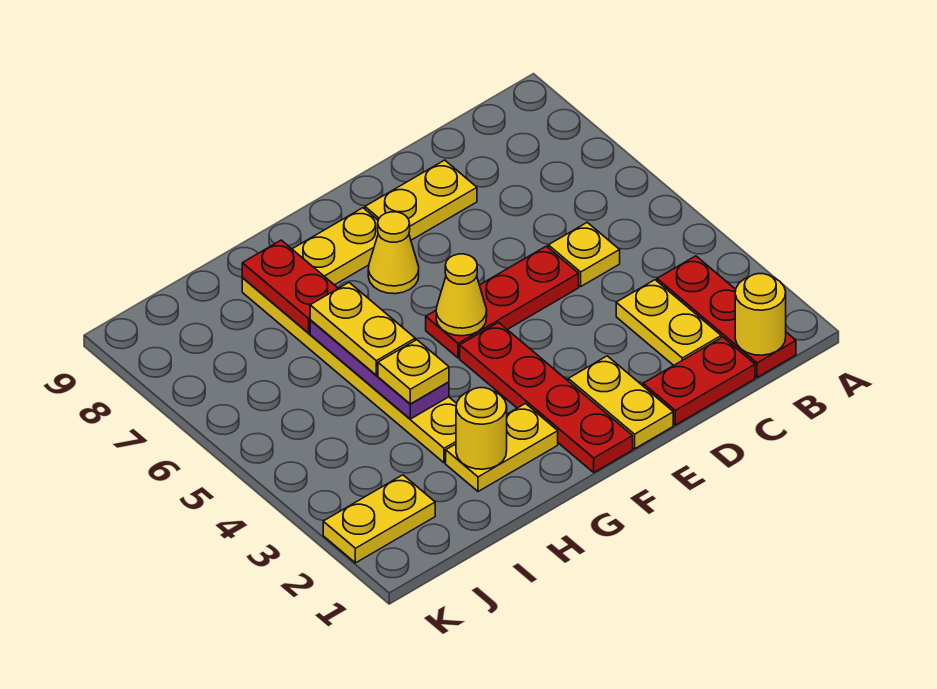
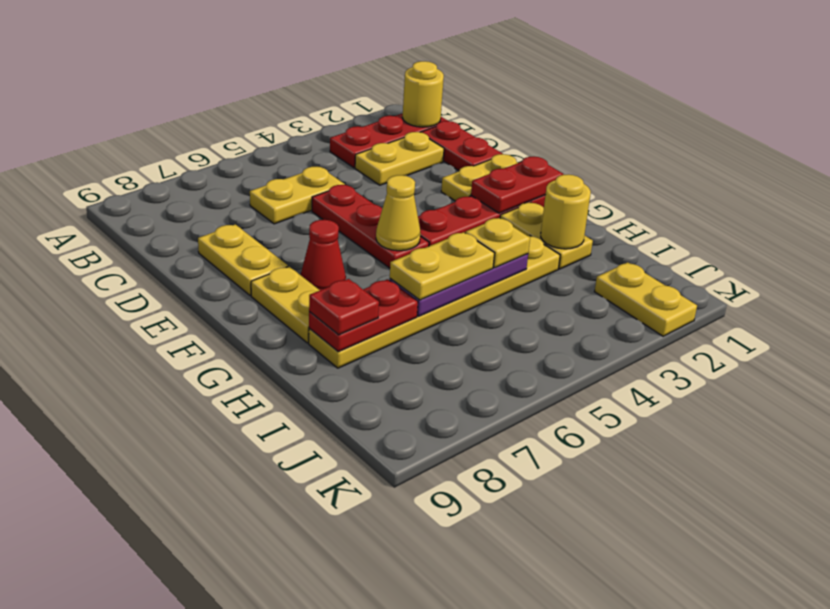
yellow 1x1 plate [548,222,620,286] -> yellow 1x2 plate [250,167,345,224]
none -> red 1x2 plate [471,157,563,213]
yellow 1x1 cone [368,212,419,294] -> red 1x1 cone [301,220,346,290]
none -> red 1x1 plate [309,279,379,335]

